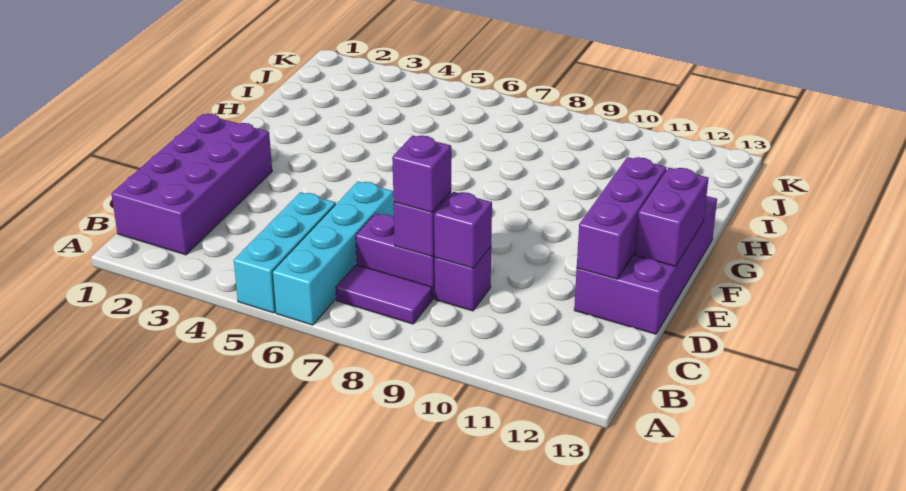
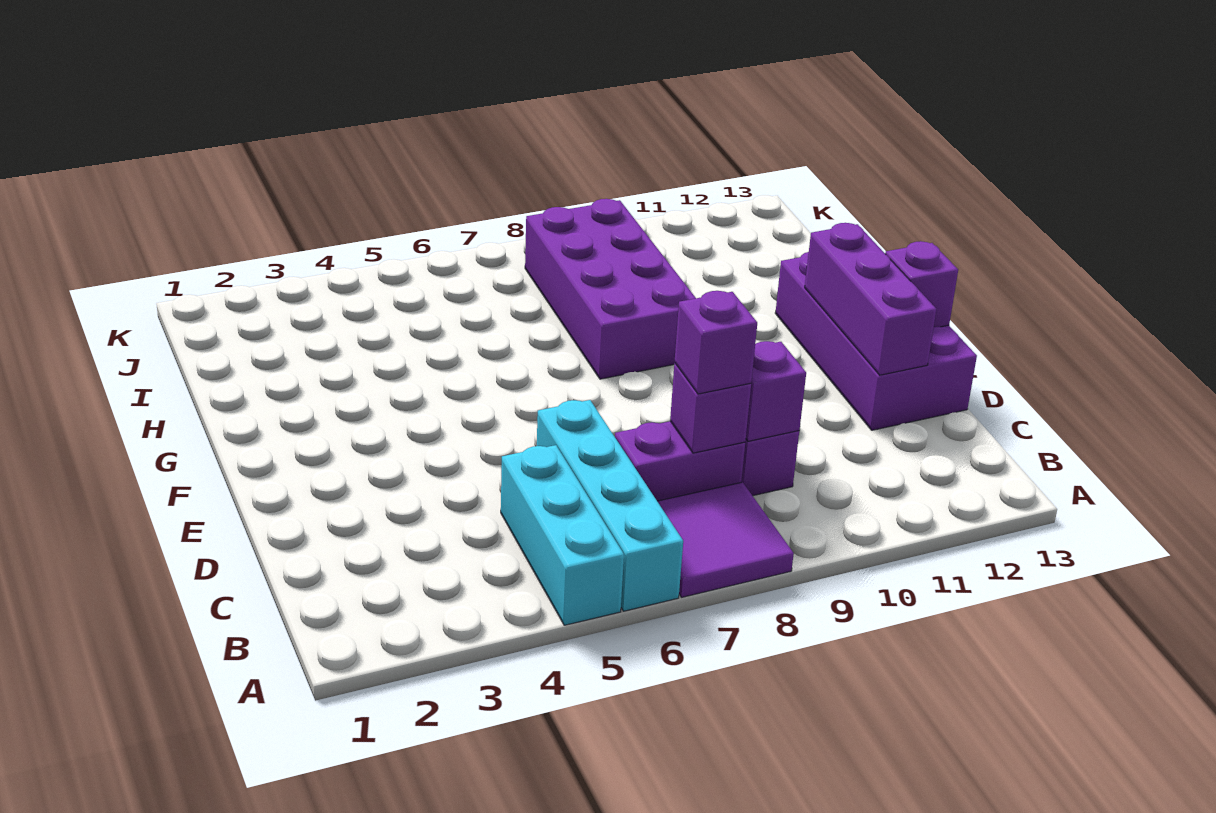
purple 2x4 brick [111,114,272,255] -> purple 2x4 brick moved to [525,199,696,379]
purple 1x2 tile [336,265,432,324] -> purple 2x2 tile [657,482,794,597]
purple 1x2 brick [635,168,709,266] -> purple 1x1 brick [885,241,958,327]

